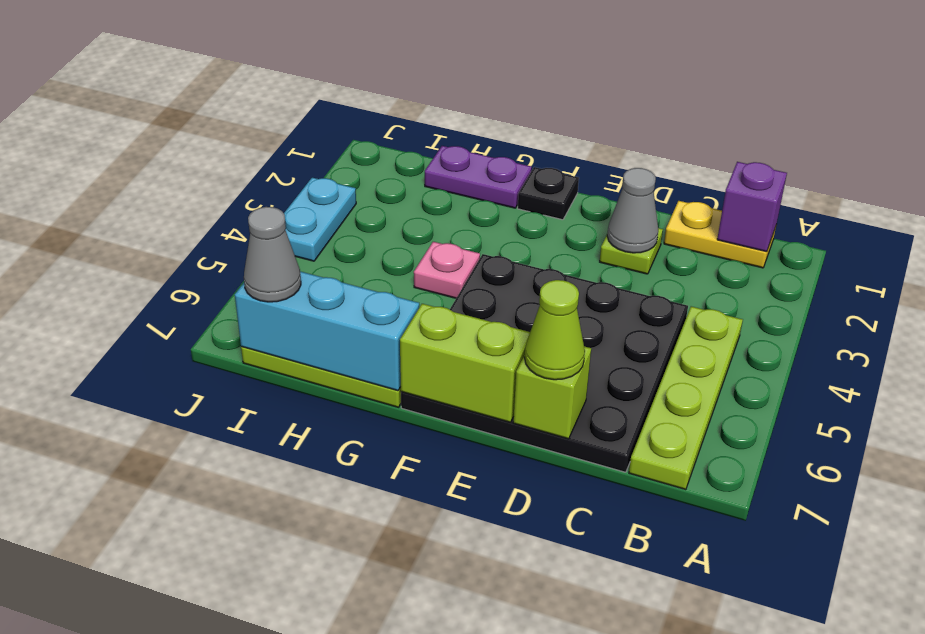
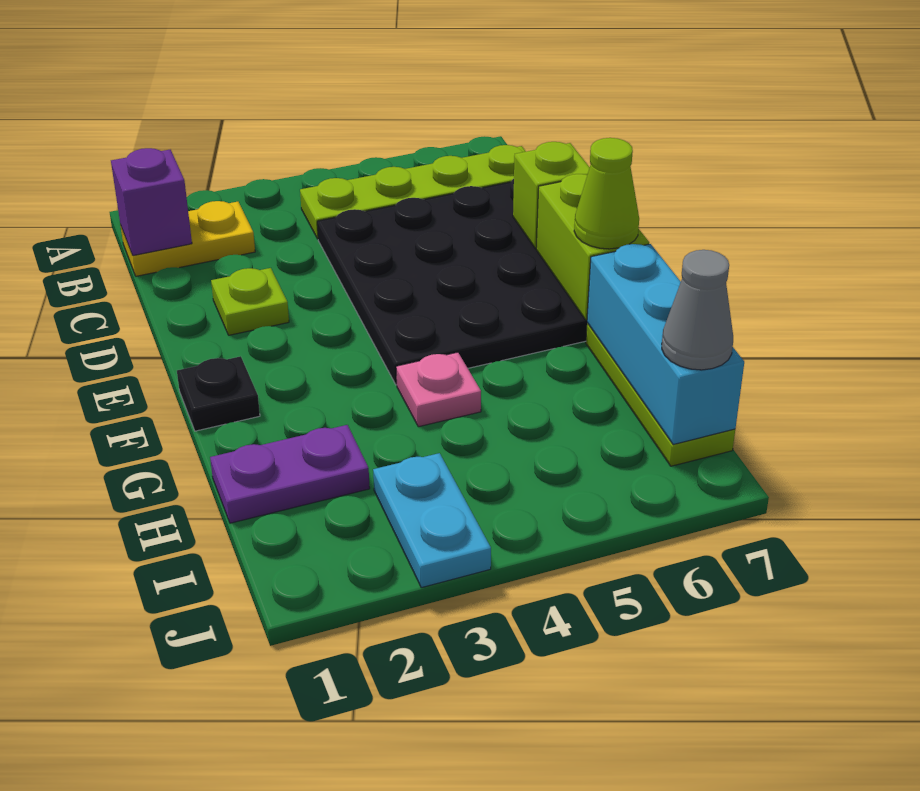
yellow 1x2 plate [664,201,776,268] -> yellow 1x2 plate turned to [121,201,255,276]
grey 1x1 cone [607,168,658,253] -> none
lime 1x1 cone [524,280,585,380] -> lime 1x1 cone moved to [574,138,639,249]
purple 1x2 plate [425,146,532,208] -> purple 1x2 plate turned to [210,425,370,523]
cyan 1x2 plate [284,178,356,261] -> cyan 1x2 plate turned to [373,453,491,588]

